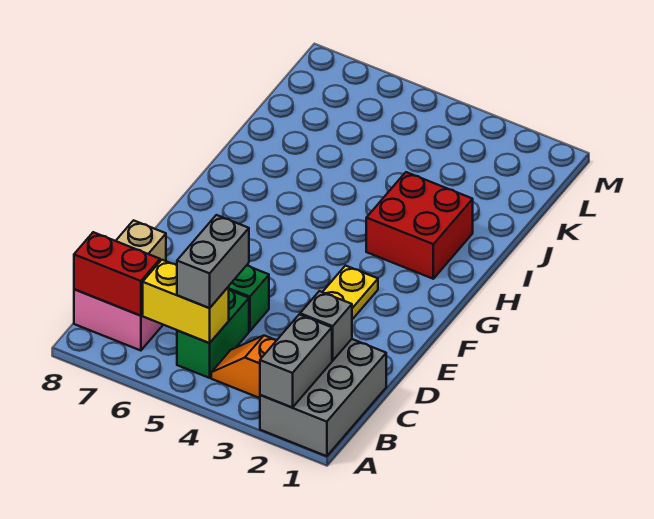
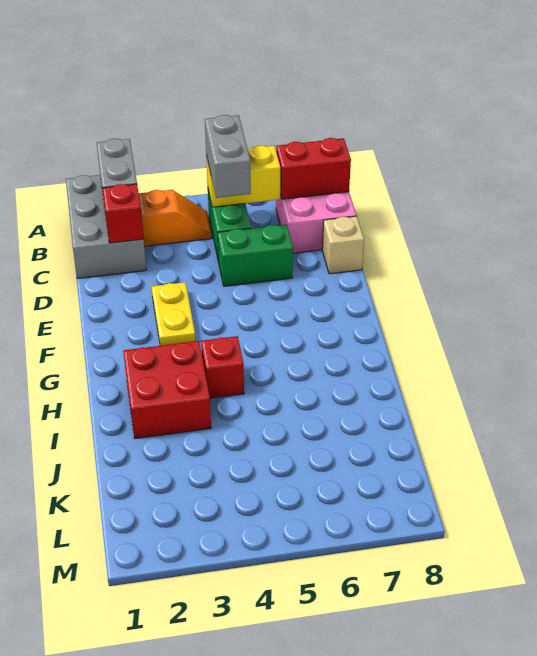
grey 1x1 brick [300,291,352,361] -> red 1x1 brick [102,184,144,243]
none -> red 1x1 brick [201,336,244,398]

